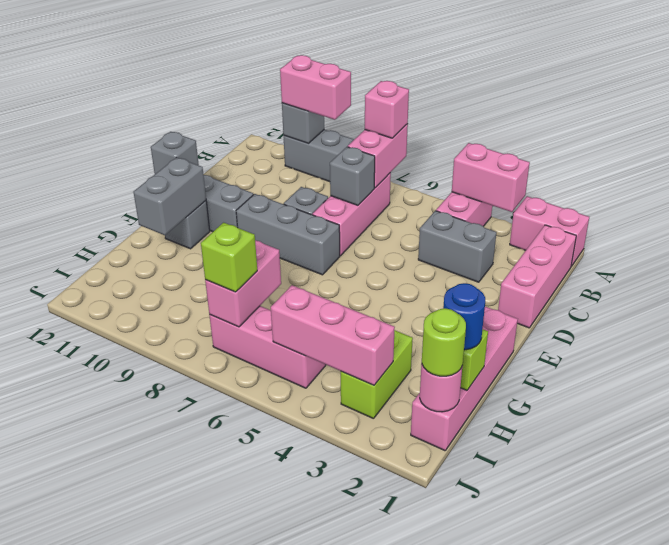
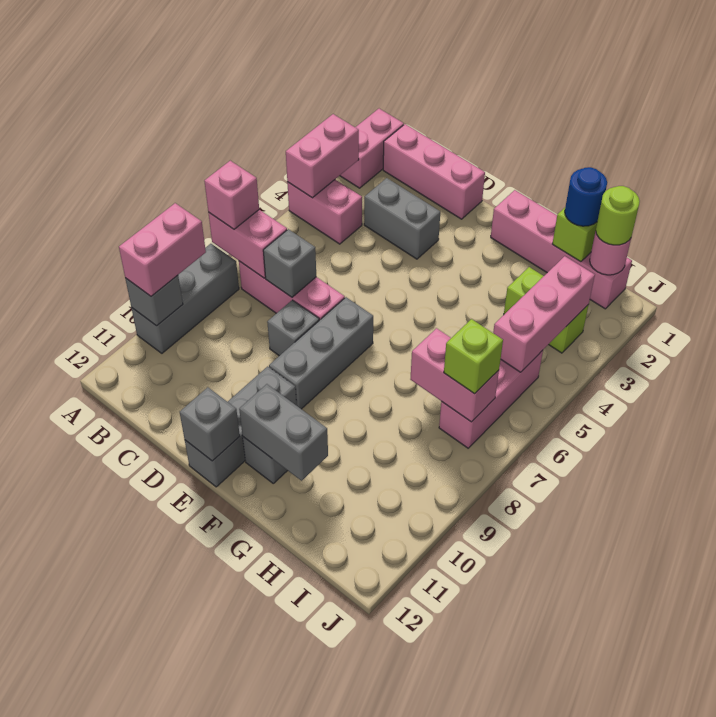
grey 1x2 brick [418,211,497,282] -> grey 1x2 brick turned to [364,178,440,259]

